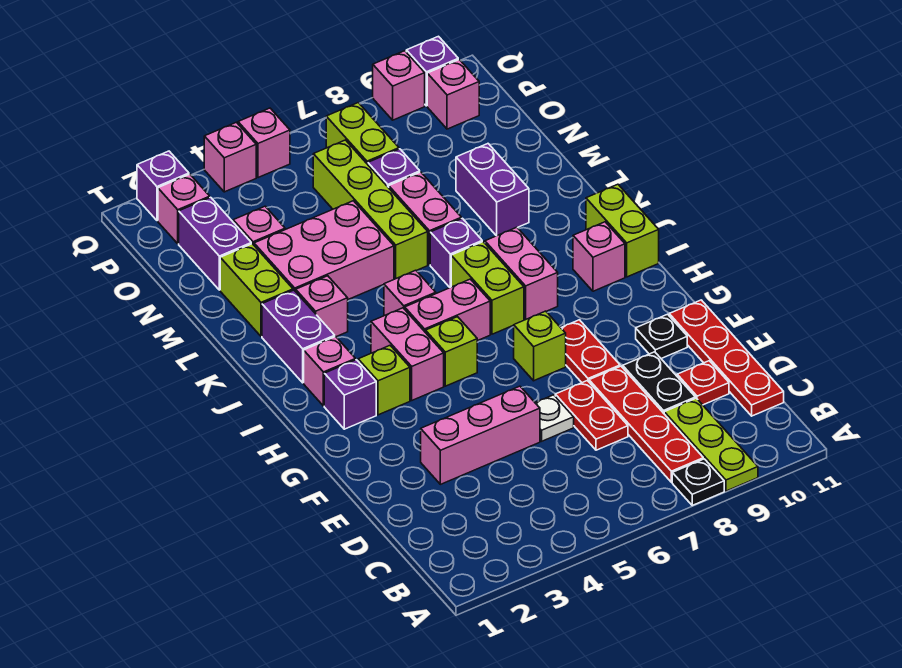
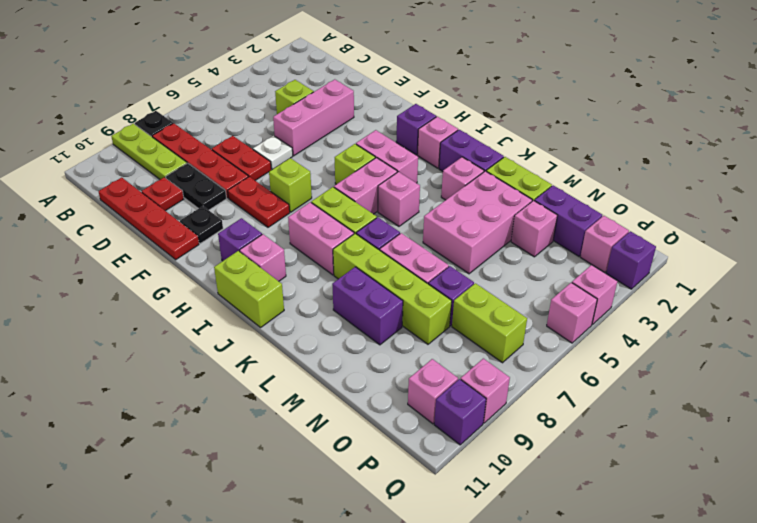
lime 1x1 brick [358,346,410,415] -> lime 1x1 brick moved to [275,80,314,114]
none -> purple 1x1 brick [218,218,262,261]
lime 1x4 brick [313,140,428,279] -> lime 1x4 brick moved to [333,234,452,344]

